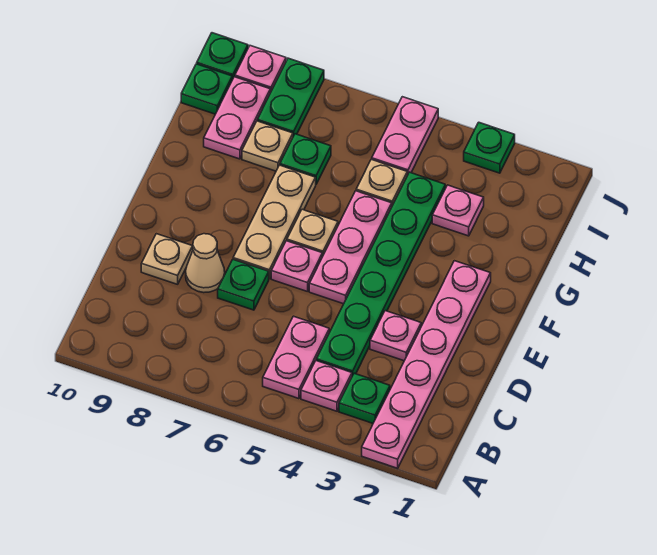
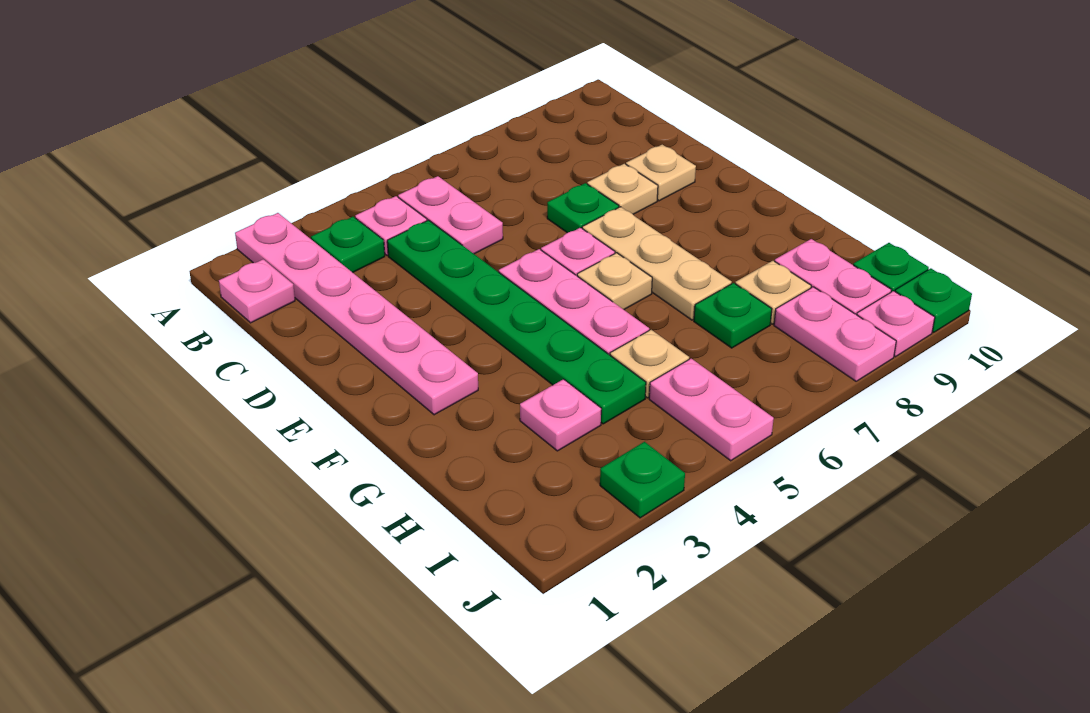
pink 1x1 plate [370,311,421,361] -> pink 1x1 plate moved to [219,259,295,323]
tan 1x1 cone [186,234,225,293] -> tan 1x1 plate [587,164,658,214]
green 1x2 plate [257,58,324,136] -> pink 1x2 plate [774,287,896,381]

